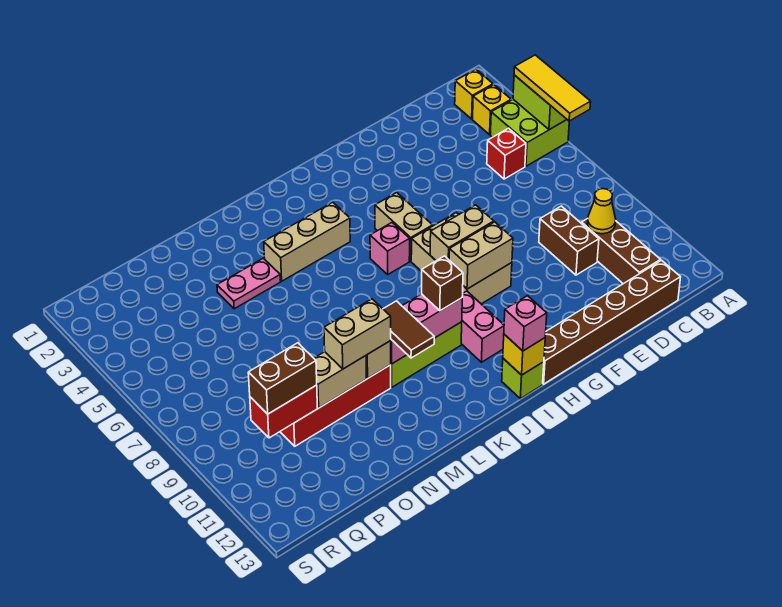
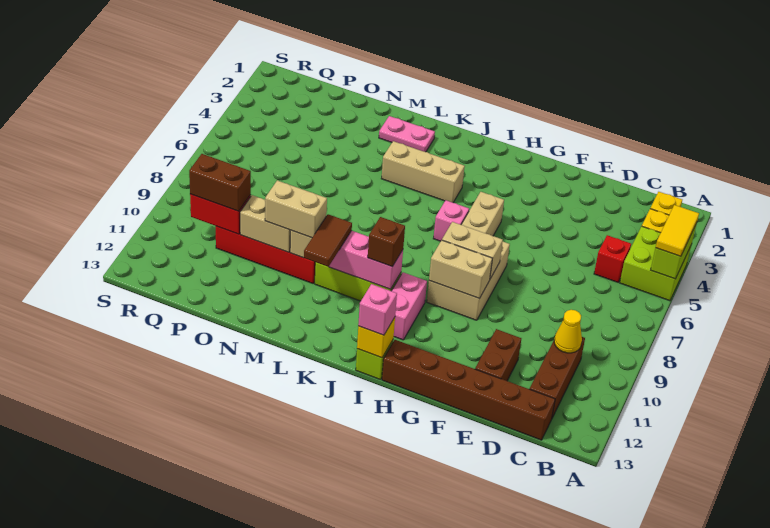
yellow 1x3 tile [514,55,591,121] -> yellow 1x2 tile [656,205,699,256]
brown 1x2 brick [539,206,599,275] -> brown 1x2 brick moved to [475,329,521,381]
pink 1x2 plate [217,258,281,309] -> pink 1x2 plate moved to [379,116,435,152]

